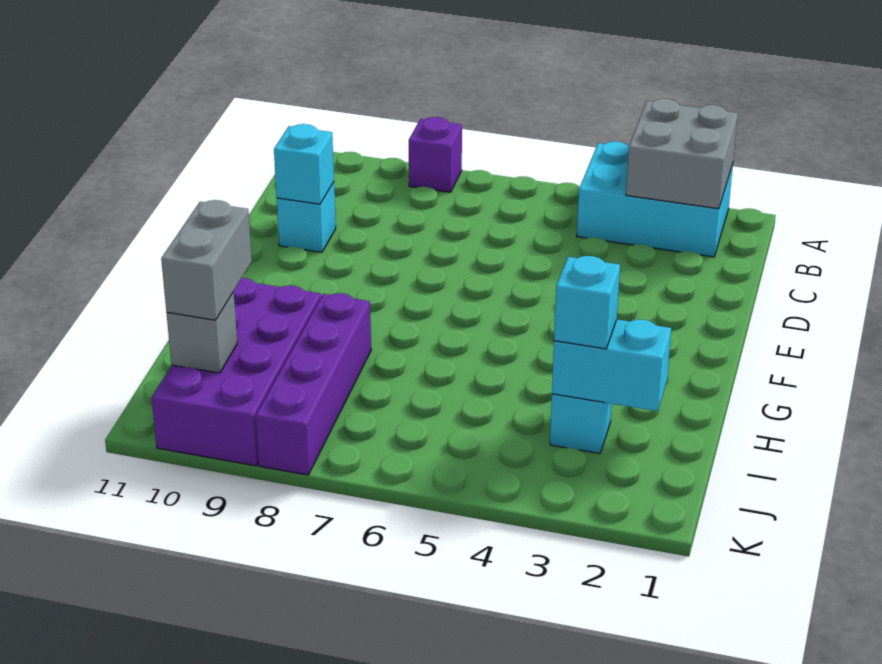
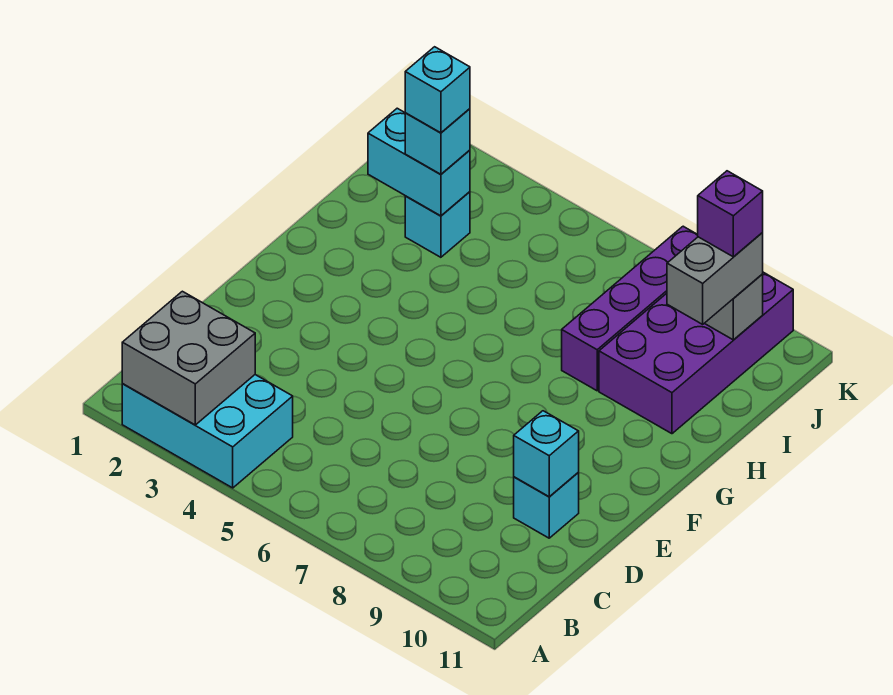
purple 1x1 brick [409,117,462,192] -> purple 1x1 brick moved to [698,171,763,257]
none -> cyan 1x1 brick [405,47,470,133]

